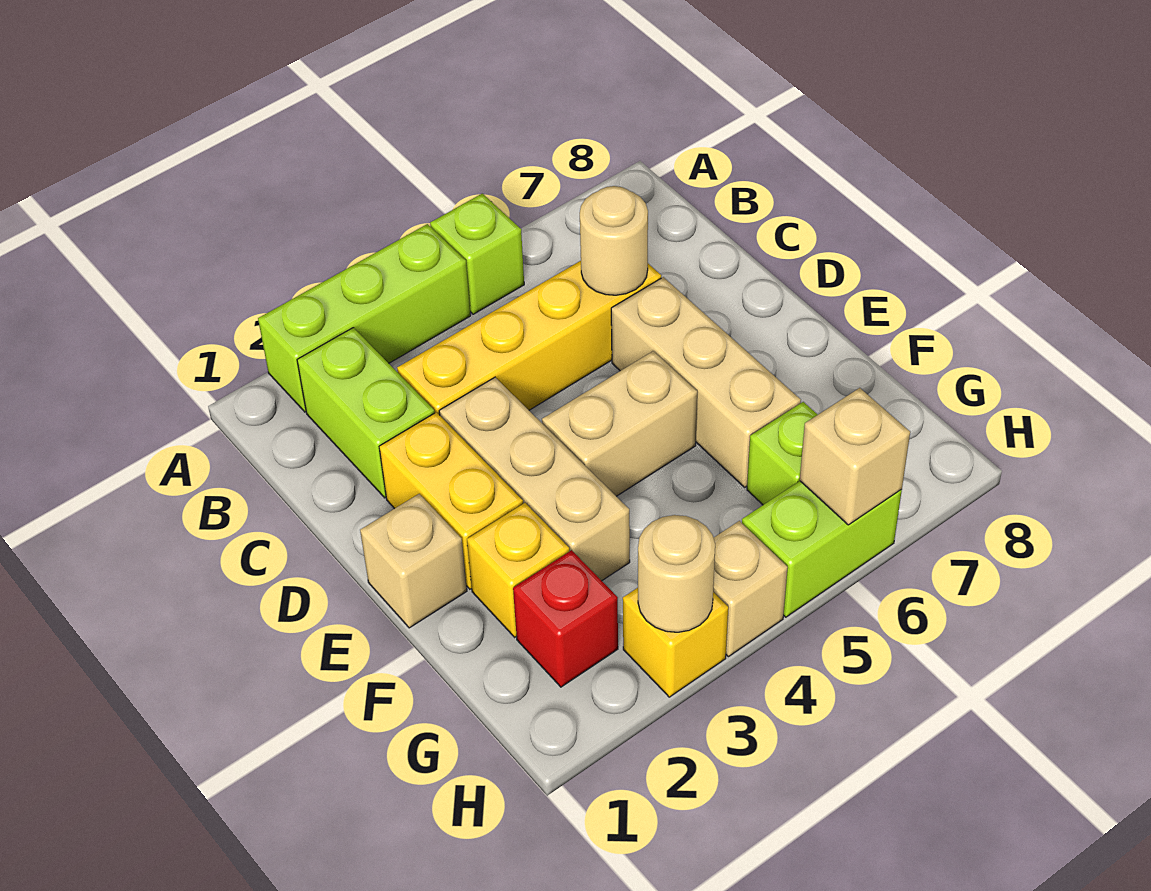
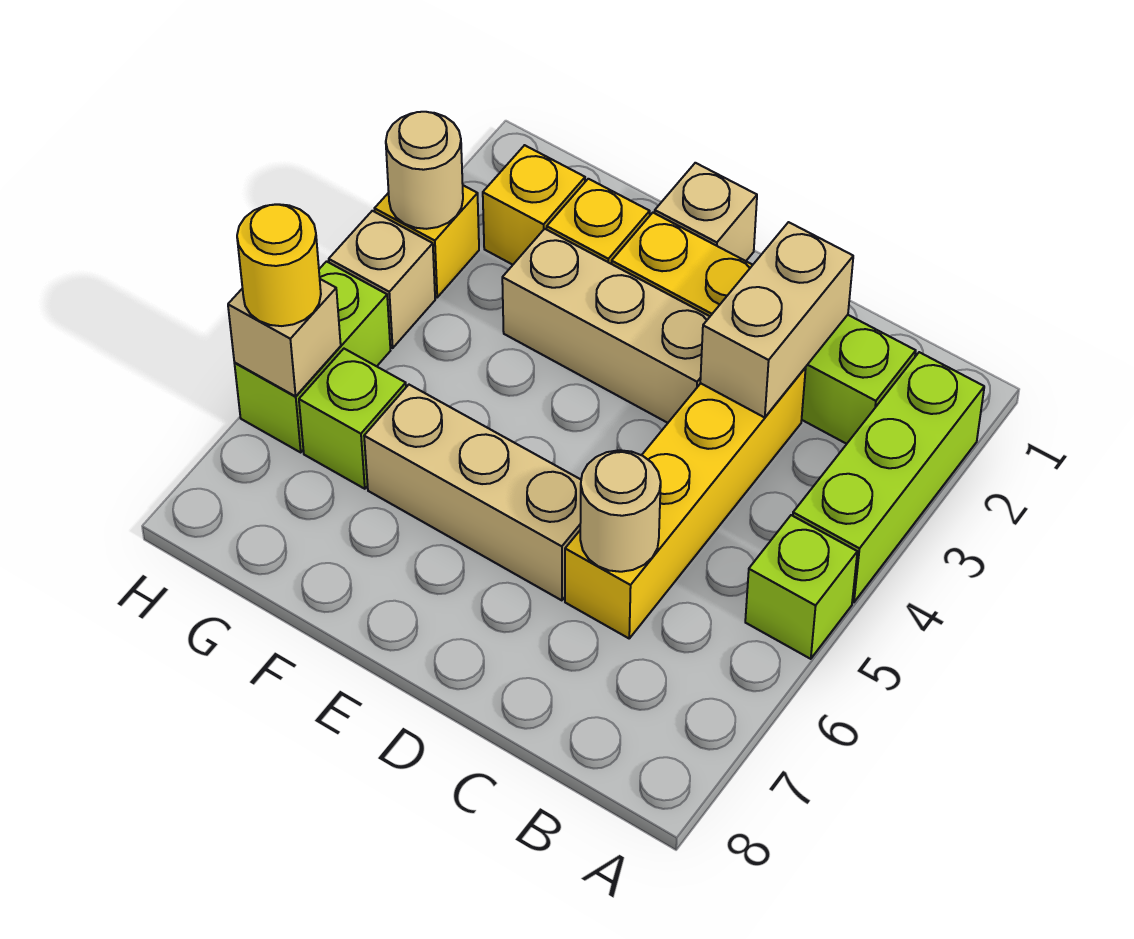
tan 1x2 brick [542,351,697,496] -> tan 1x2 brick moved to [700,222,853,417]
red 1x1 brick [513,550,618,687] -> yellow 1x1 brick [483,145,585,265]
none -> yellow 1x1 round brick [237,204,321,326]

